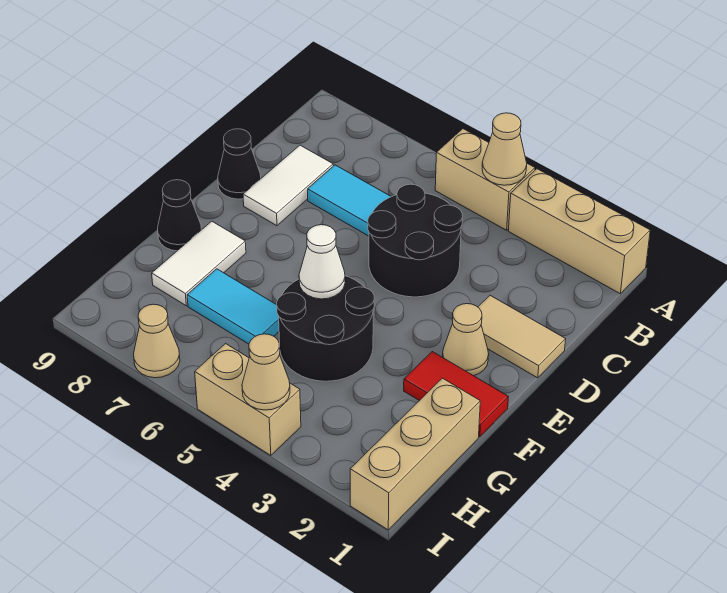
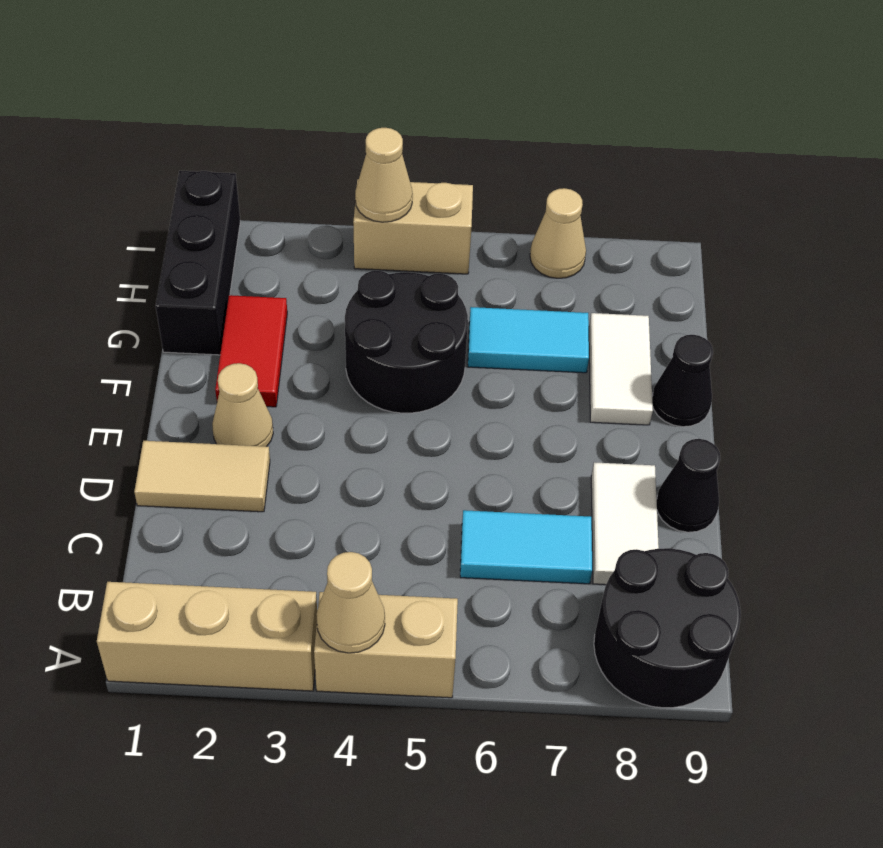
black 2x2 round brick [368,184,463,297] -> black 2x2 round brick moved to [594,548,741,708]
red 1x2 tile [404,352,508,437] -> red 1x2 tile turned to [215,295,287,407]
white 1x1 cone [299,225,345,299] -> none
tan 1x3 brick [350,378,480,530] -> black 1x3 brick [156,171,240,355]

